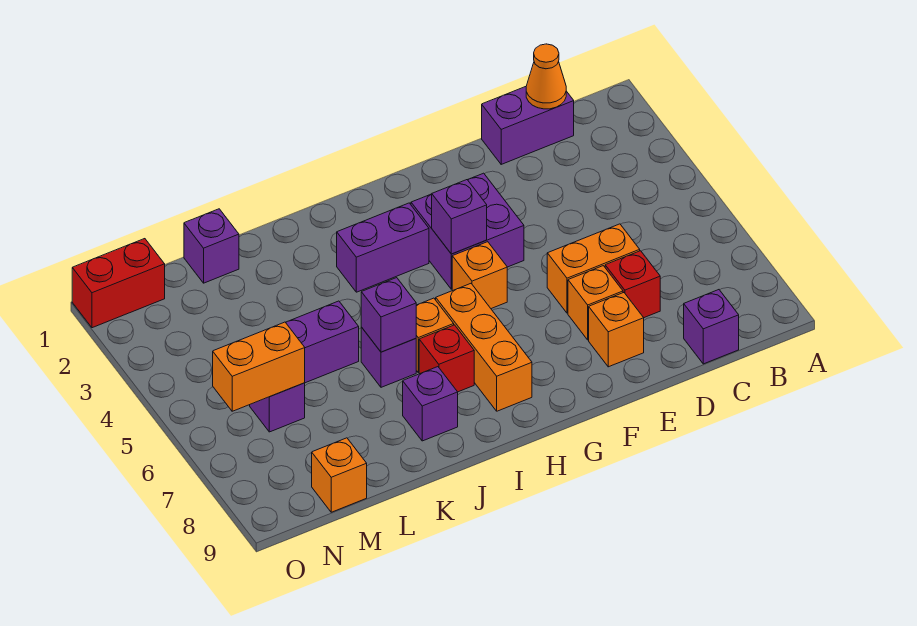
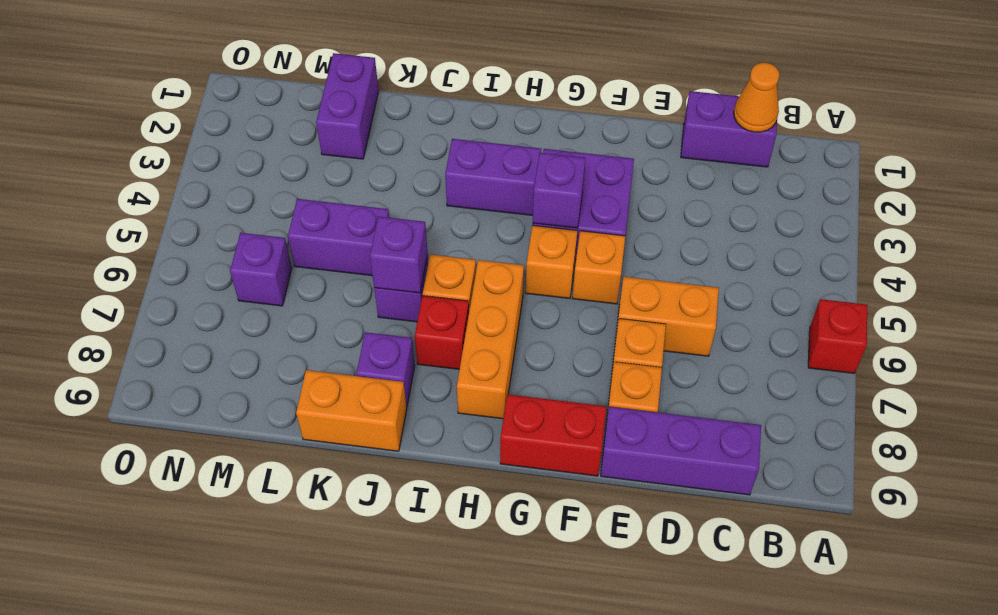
purple 1x1 brick [684,290,739,364] -> purple 1x3 brick [601,407,761,495]
red 1x1 brick [605,251,660,318] -> red 1x1 brick moved to [808,299,867,373]
purple 1x1 brick [184,209,239,283] -> purple 1x2 brick [316,53,379,159]
orange 1x2 brick [213,322,305,411] -> orange 1x2 brick moved to [296,370,407,451]
orange 1x1 brick [312,438,367,512] -> orange 1x1 brick moved to [573,231,625,304]
red 1x2 brick [72,239,165,328] -> red 1x2 brick moved to [500,394,606,476]

